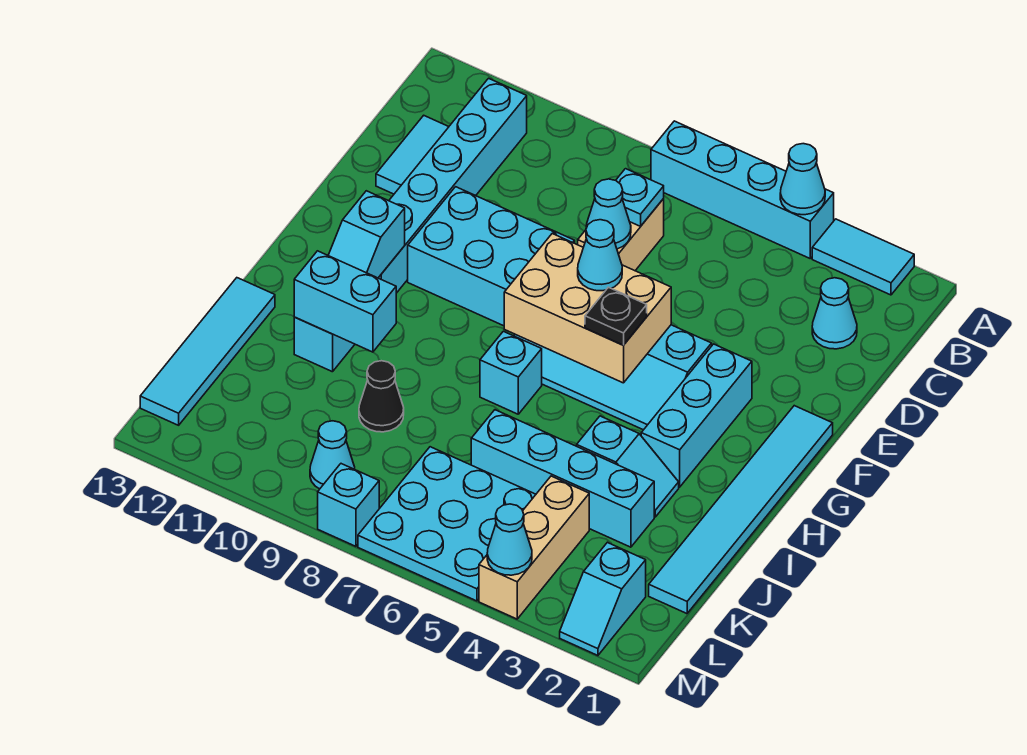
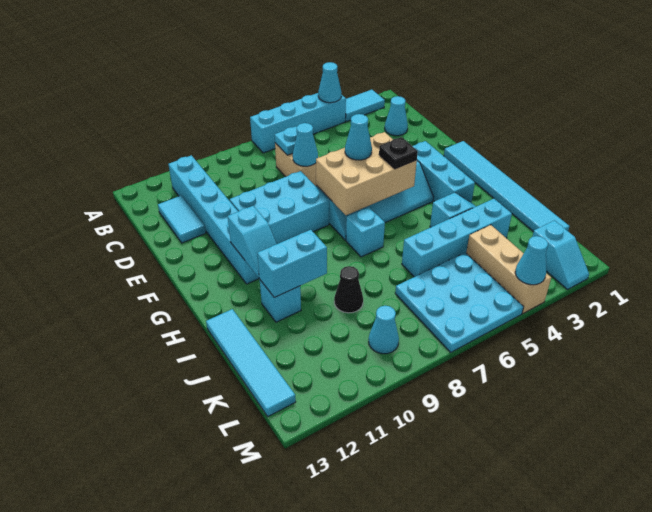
cyan 1x1 brick [318,464,379,546] -> none

